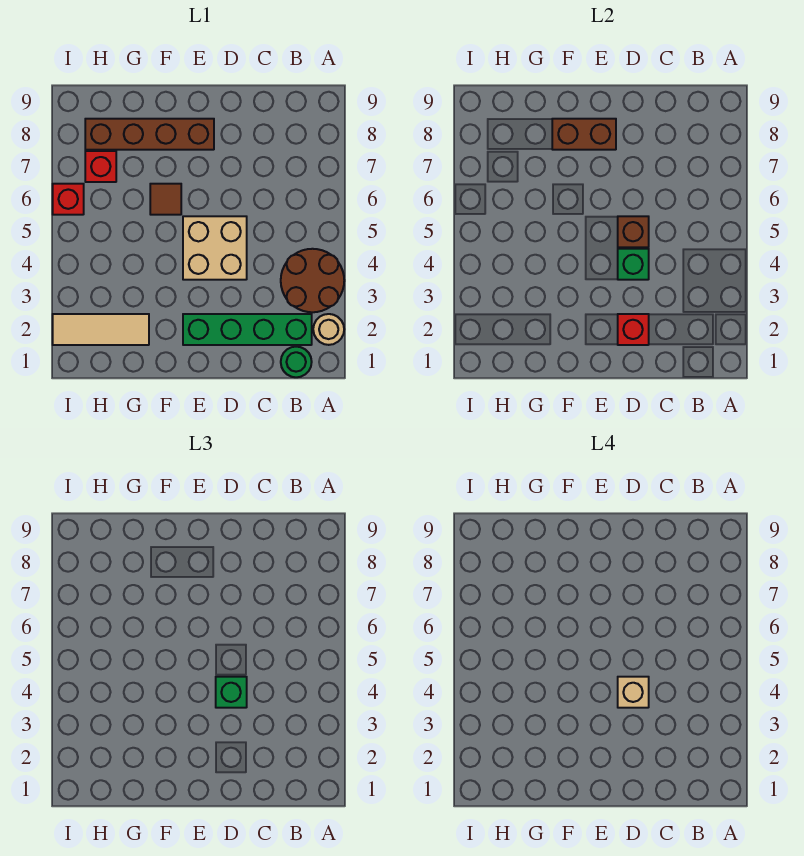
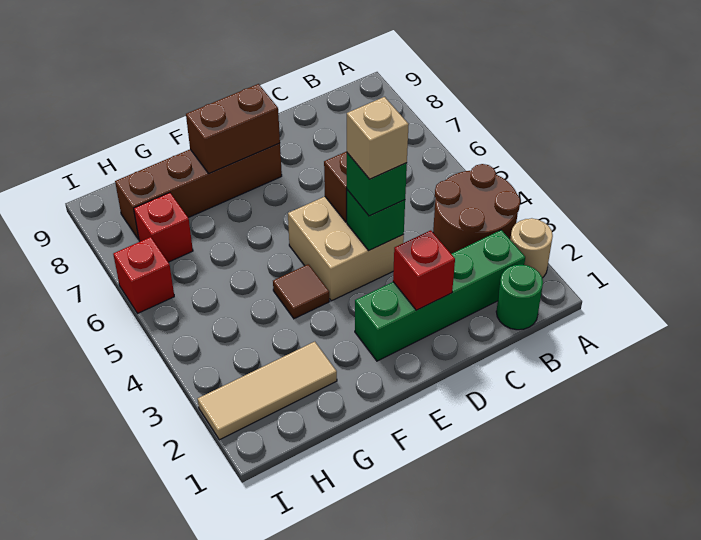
brown 1x1 tile [150,184,181,215] -> brown 1x1 tile moved to [273,264,329,319]

